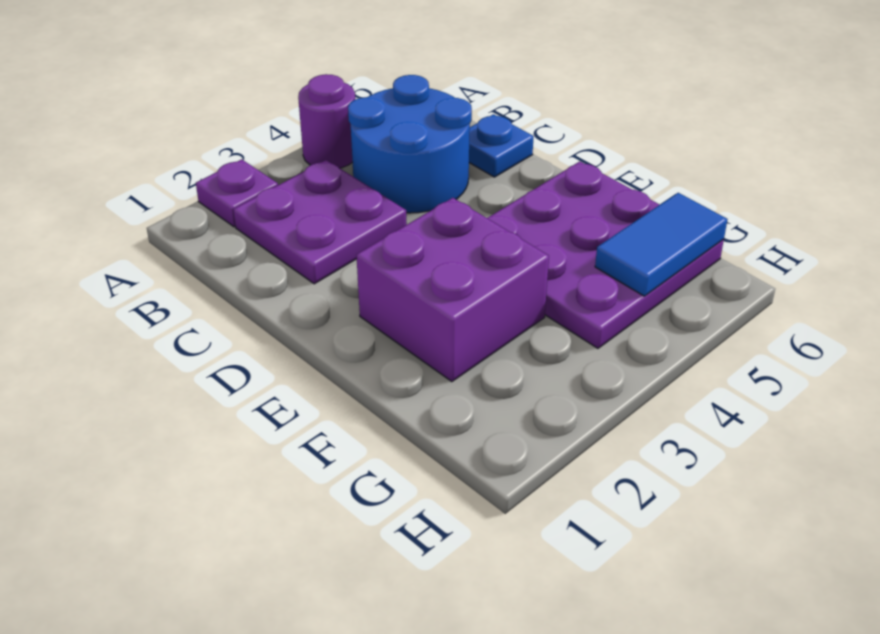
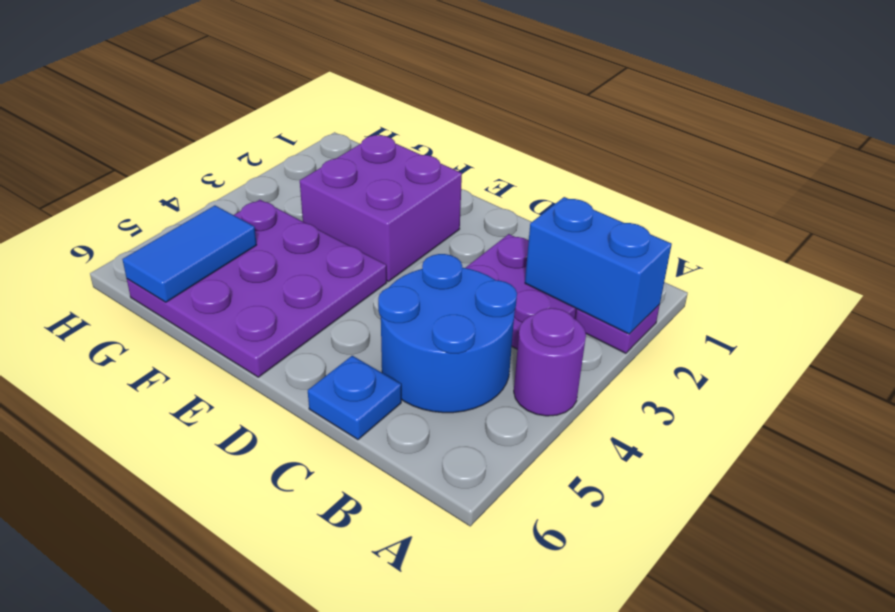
none -> blue 1x2 brick [525,197,672,334]

